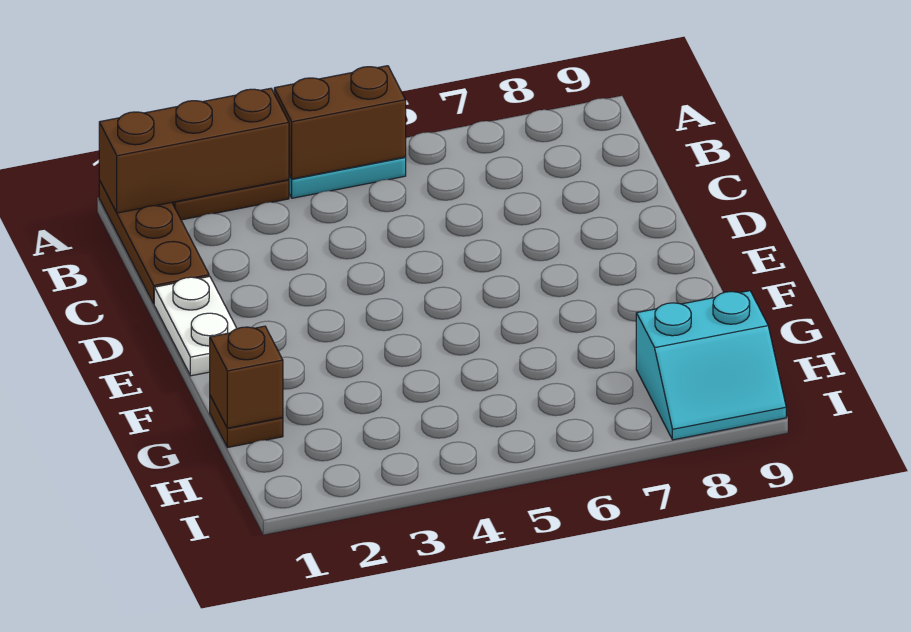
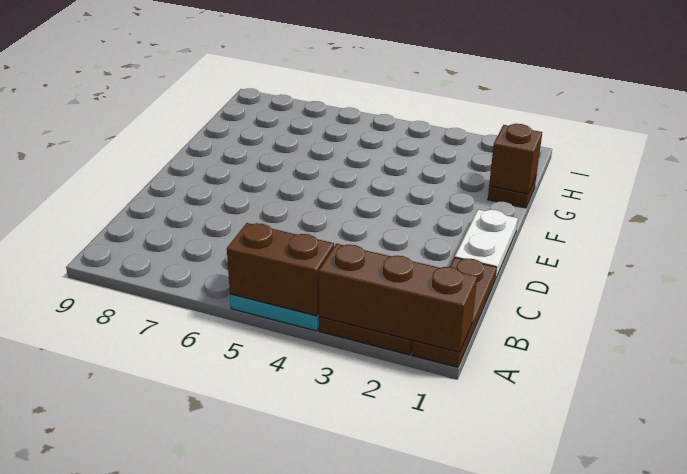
cyan 2x2 slope [636,291,786,440] -> none

